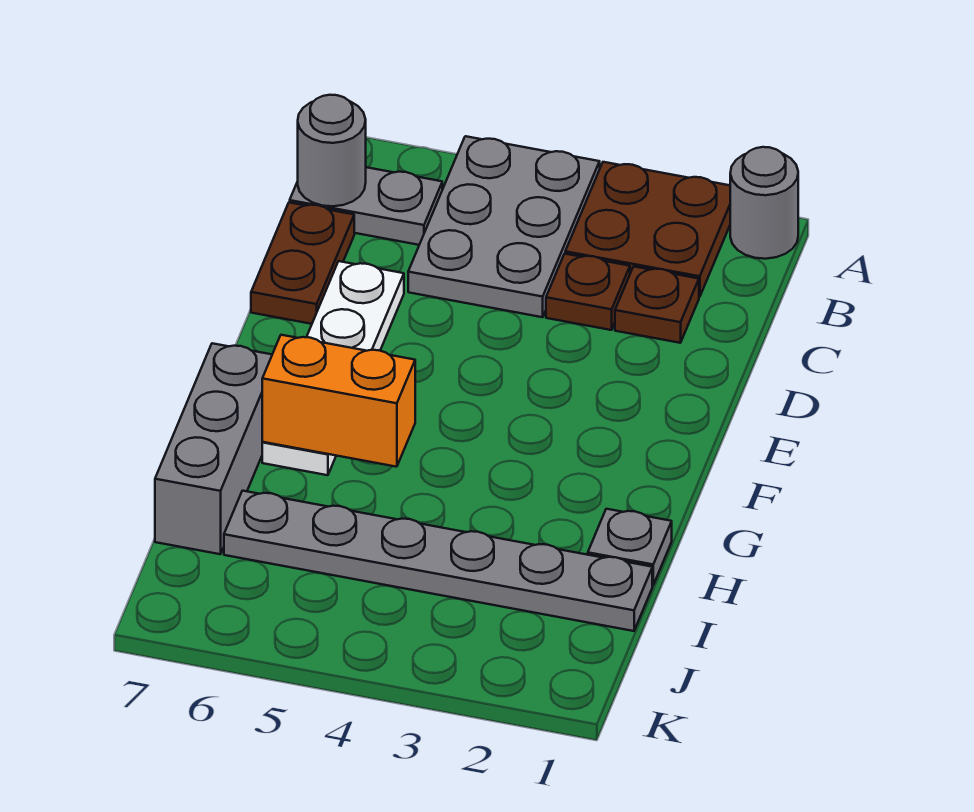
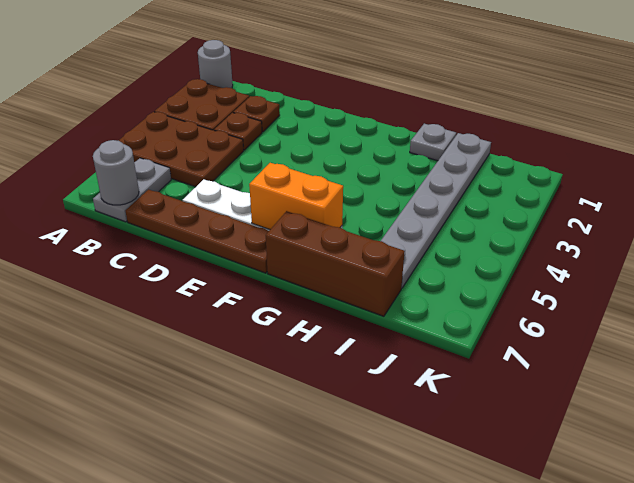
grey 2x3 plate [408,136,600,317] -> brown 2x3 plate [118,112,244,187]
brown 1x2 plate [251,202,354,324] -> brown 1x4 plate [126,190,269,273]
orange 1x2 brick [262,335,415,467] -> orange 1x2 brick turned to [249,163,343,229]
grey 1x3 brick [155,343,272,554] -> brown 1x3 brick [266,211,405,316]

